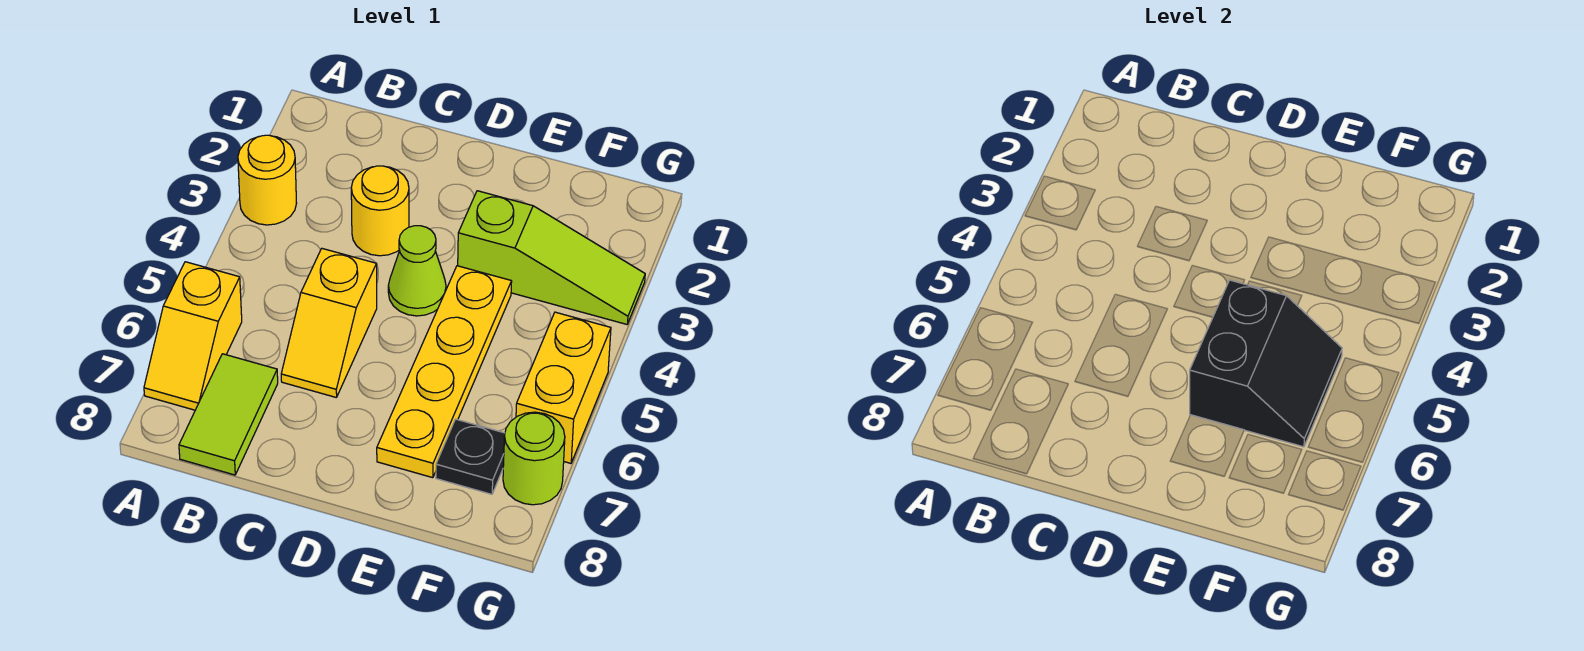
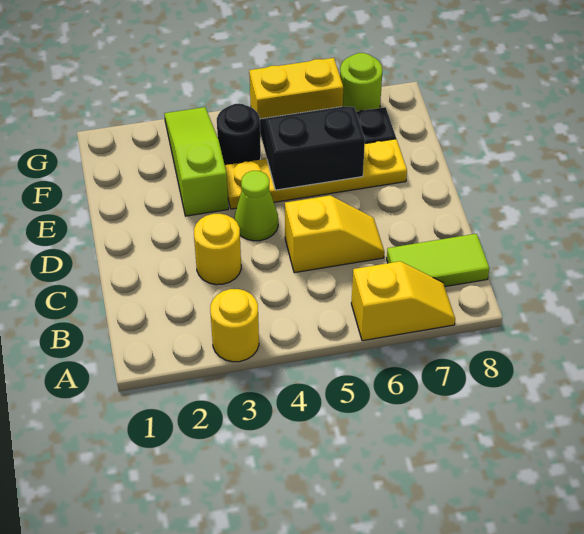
none -> black 1x1 round brick [217,104,261,165]

